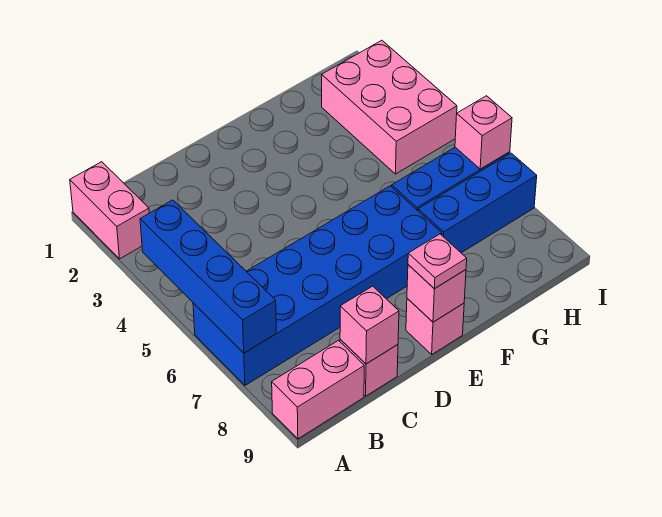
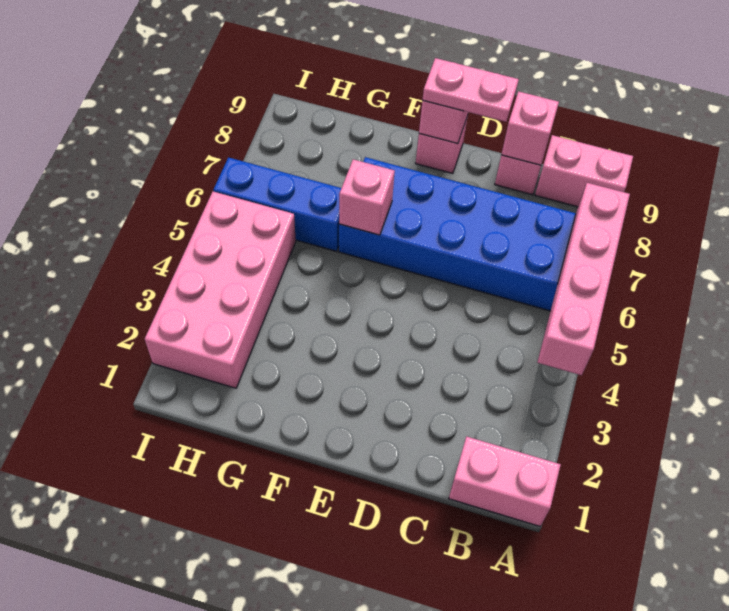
pink 1x2 brick [70,162,149,259] -> pink 1x2 brick turned to [449,436,561,526]
blue 1x4 brick [140,200,276,353] -> pink 1x4 brick [537,183,630,375]
pink 1x1 plate [408,234,467,289] -> pink 1x2 plate [423,58,519,122]
blue 1x3 brick [418,153,537,253] -> none
pink 2x3 brick [322,40,457,174] -> pink 2x4 brick [145,191,296,388]
pink 1x1 brick [455,96,512,169] -> pink 1x1 brick moved to [339,159,395,235]

